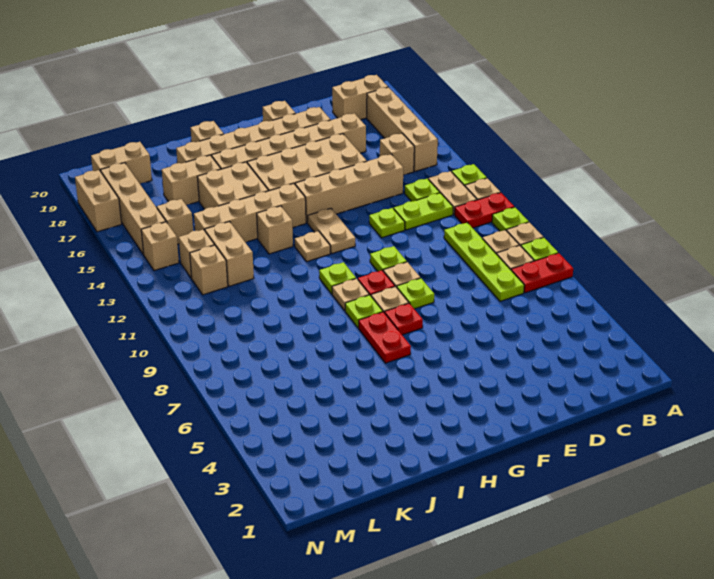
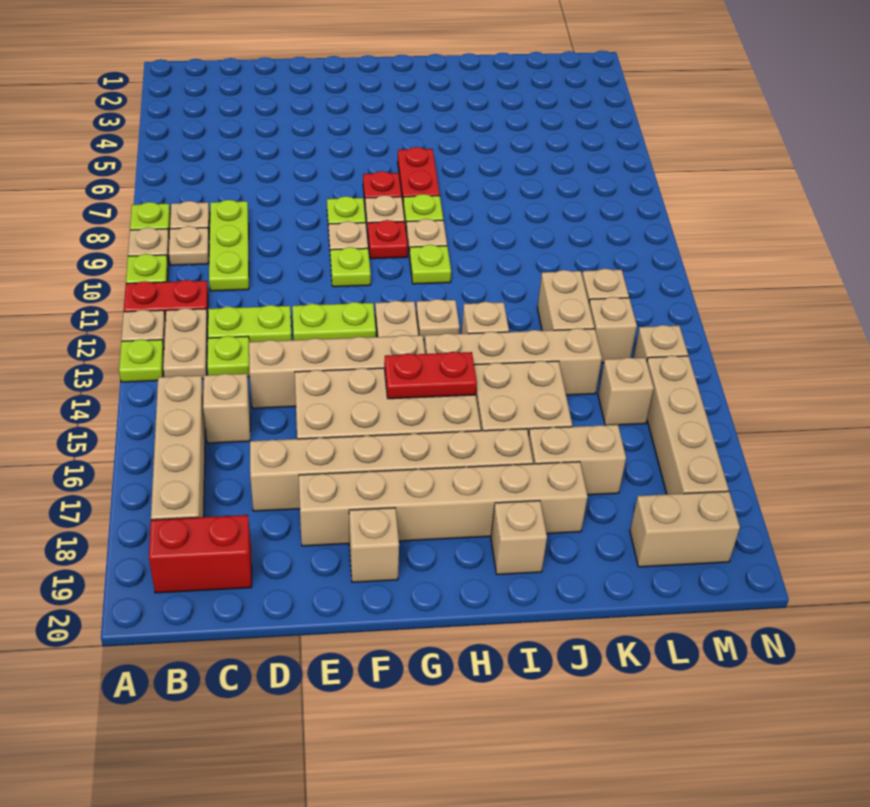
red 1x2 plate [511,253,573,293] -> red 1x2 plate moved to [384,352,477,399]
tan 1x2 brick [332,75,388,120] -> red 1x2 brick [149,515,252,593]
lime 1x4 plate [444,223,524,301] -> lime 1x3 plate [209,200,249,291]
lime 1x1 plate [369,208,405,238] -> lime 1x2 plate [292,302,376,340]
tan 1x2 brick [75,170,121,232] -> none

